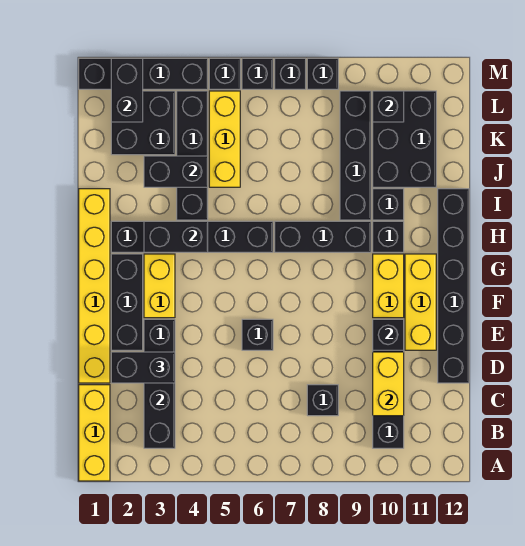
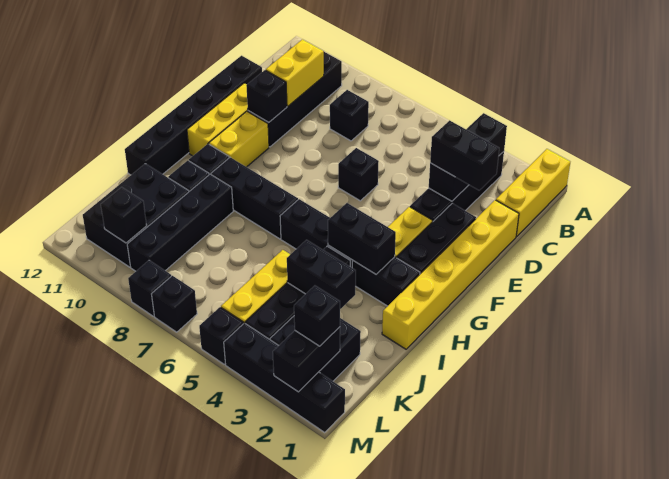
black 1x1 brick [242,58,273,89] -> black 1x1 brick moved to [294,286,340,346]

